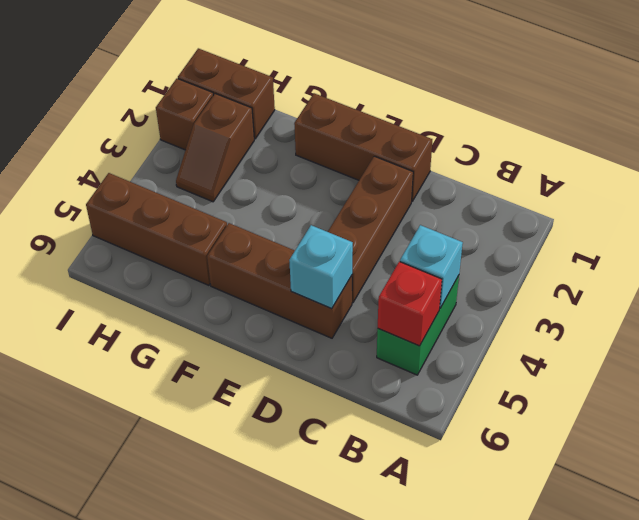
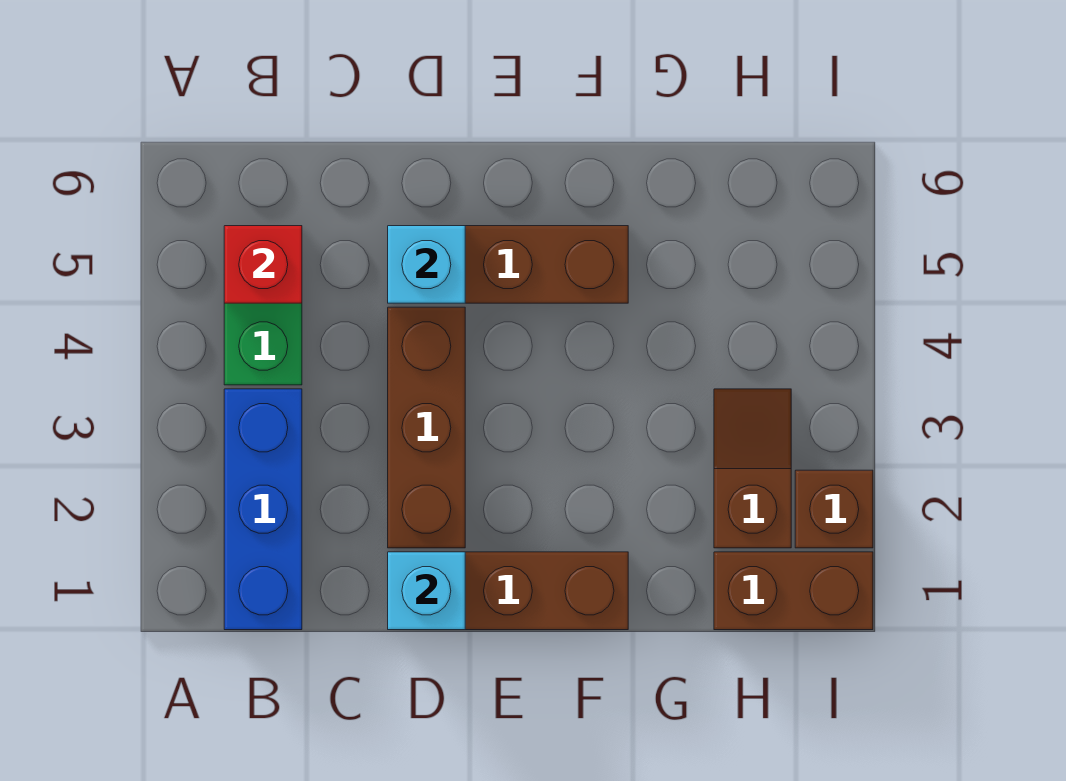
none -> blue 1x3 brick [224,389,302,630]
cyan 1x1 brick [400,225,463,308] -> cyan 1x1 brick moved to [388,552,465,630]
brown 1x3 brick [86,173,227,285] -> none

